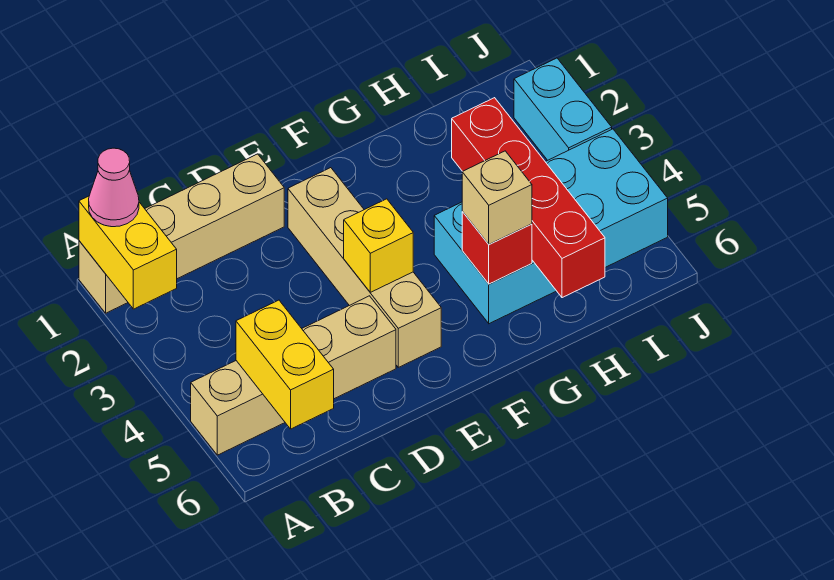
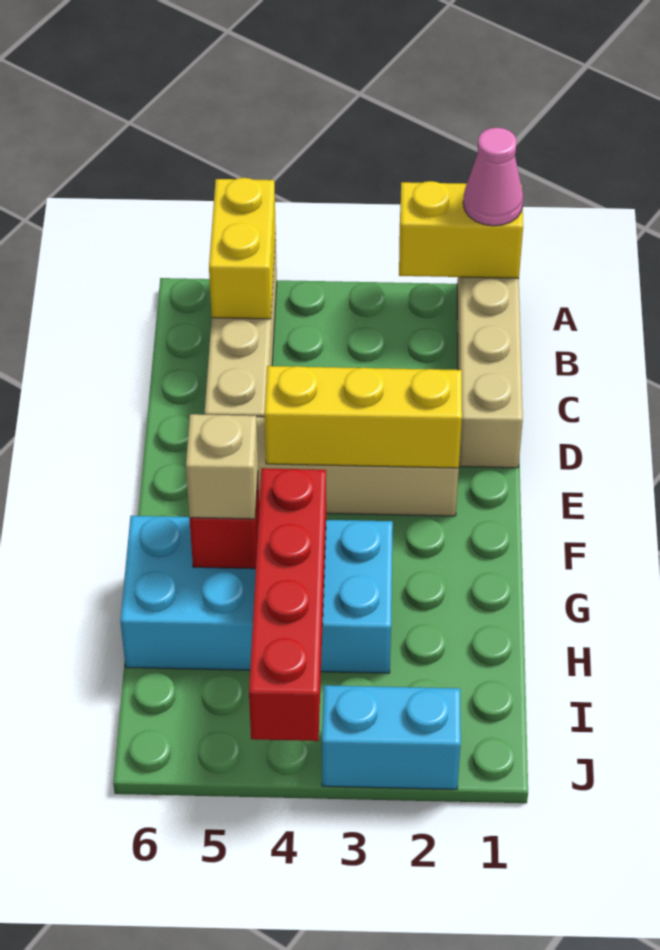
yellow 1x2 brick [236,300,334,429] -> yellow 1x2 brick turned to [209,178,276,319]
yellow 1x1 brick [344,199,413,292] -> yellow 1x3 brick [264,366,462,468]
cyan 2x4 brick [434,129,668,324] -> cyan 2x4 brick turned to [120,516,393,673]
red 1x4 brick [452,98,605,298] -> red 1x4 brick turned to [249,468,326,741]

